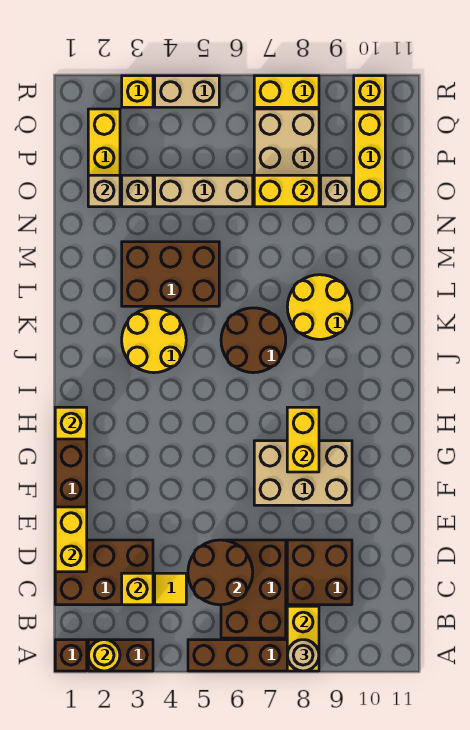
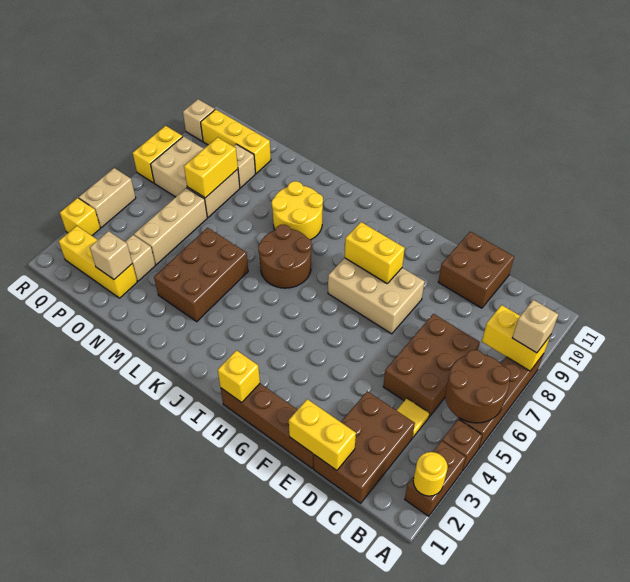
brown 1x1 brick [55,640,87,671] -> brown 1x1 brick moved to [442,419,482,471]
tan 1x1 round brick [287,640,319,671] -> tan 1x1 brick [512,300,559,353]
brown 2x3 brick [221,540,286,638] -> brown 2x3 brick turned to [383,314,480,417]
yellow 1x1 brick [122,573,153,605] -> none
brown 2x2 round brick [188,540,253,605] -> brown 2x2 round brick moved to [445,350,511,423]
brown 2x2 brick [287,540,352,605] -> brown 2x2 brick moved to [438,232,514,308]
tan 2x3 brick [254,441,352,505] -> tan 2x3 brick turned to [328,258,425,334]
yellow 2x2 round brick [122,308,186,373] -> none
yellow 1x1 brick [354,76,385,107] -> tan 1x1 brick [183,99,215,141]

